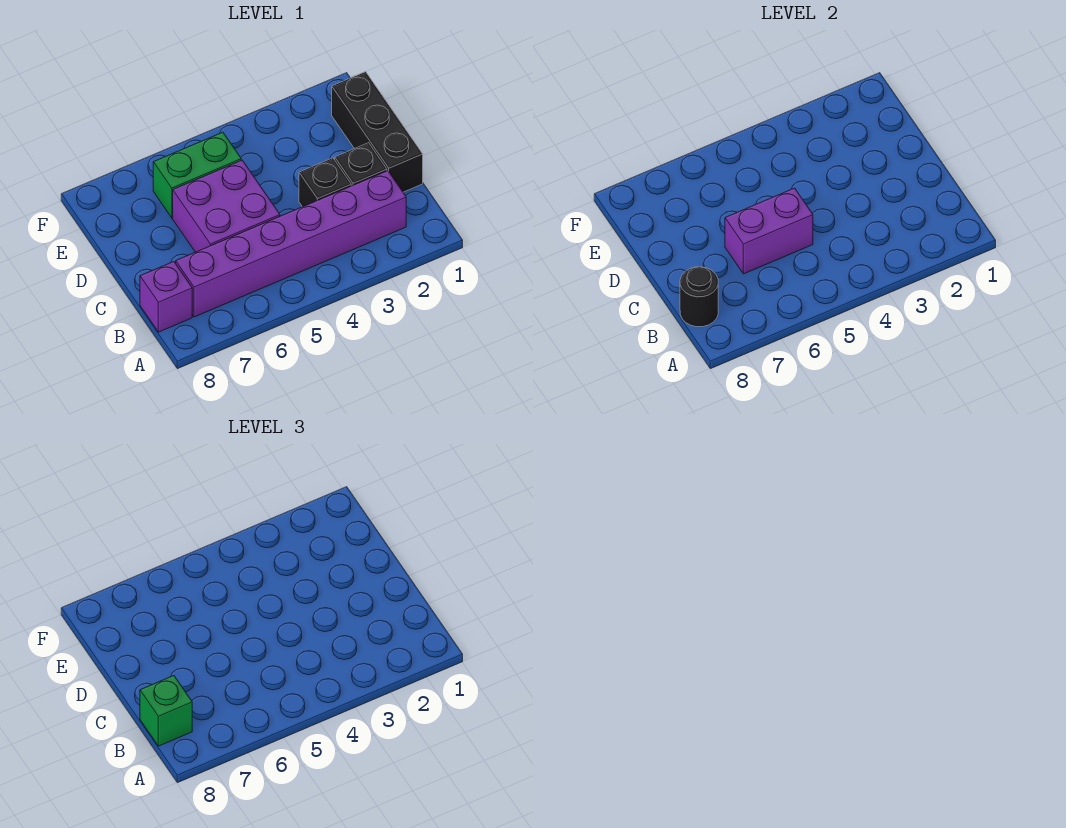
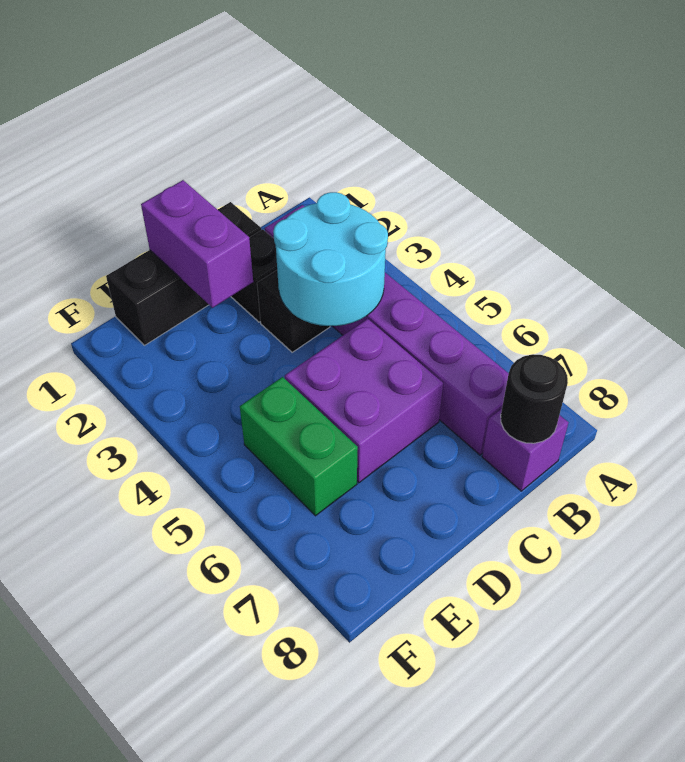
none -> cyan 2x2 round brick [273,192,388,326]
green 1x1 brick [140,676,192,746] -> none
purple 1x2 brick [725,188,813,274] -> purple 1x2 brick moved to [141,180,253,308]

